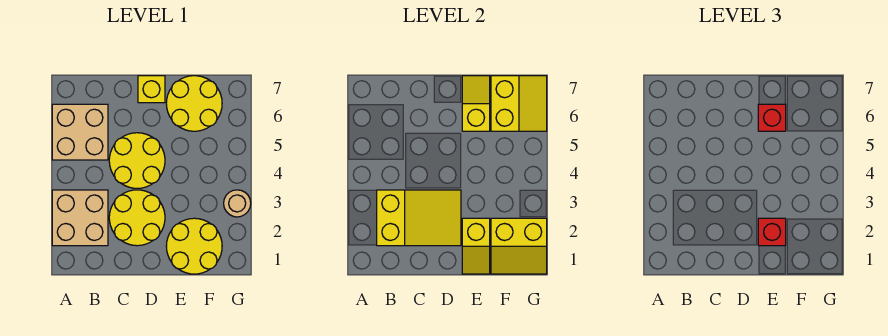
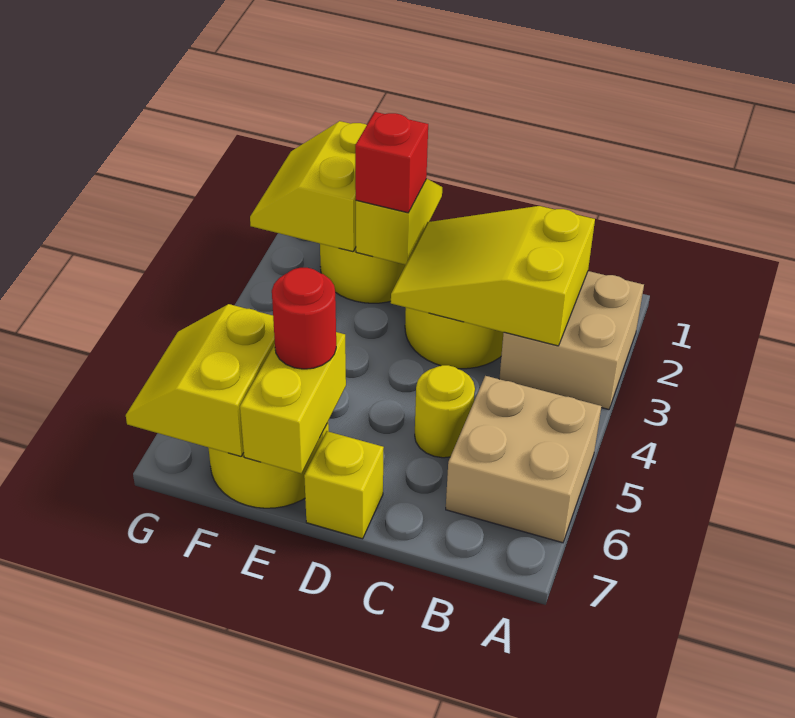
yellow 2x2 round brick [109,133,165,188] -> yellow 1x1 round brick [415,365,475,458]
yellow 1x2 slope [462,76,490,131] -> yellow 1x2 brick [240,332,346,473]
red 1x1 brick [758,104,786,131] -> red 1x1 round brick [272,268,336,369]
yellow 2x2 slope [491,218,547,274] -> yellow 2x2 slope turned to [250,121,367,252]
tan 1x1 round brick [224,190,251,217] -> none

